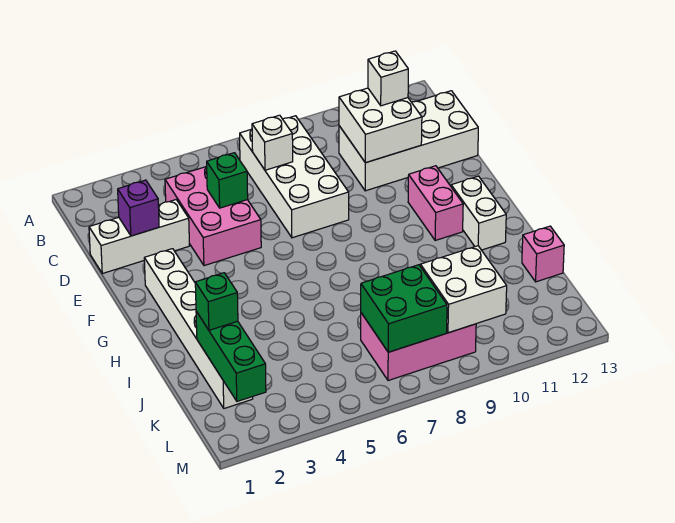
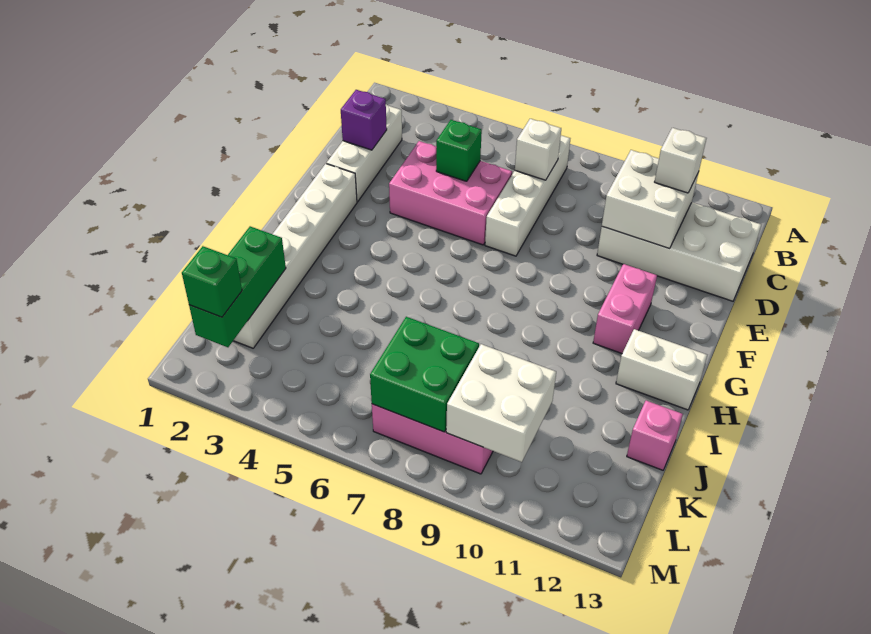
white 2x4 brick [240,116,349,238] -> white 1x4 brick [485,135,570,256]
pink 2x3 brick [165,167,261,266] -> pink 2x3 brick turned to [389,141,512,245]
white 1x3 brick [89,200,190,274] -> white 1x3 brick turned to [327,105,402,202]
white 1x2 brick [451,176,506,250] -> white 1x2 brick turned to [616,329,707,410]
green 1x1 brick [195,273,238,330] -> green 1x1 brick moved to [182,246,242,317]

